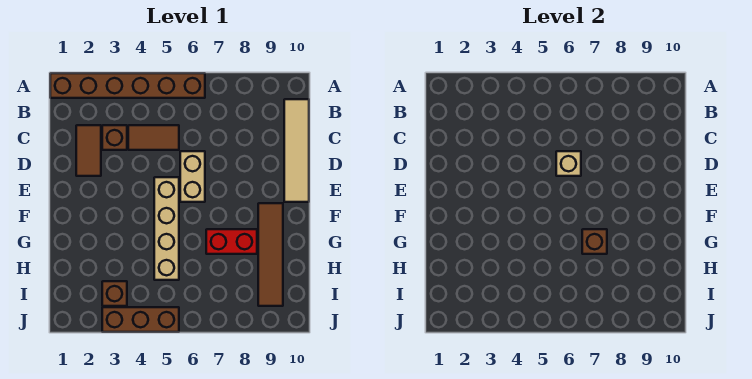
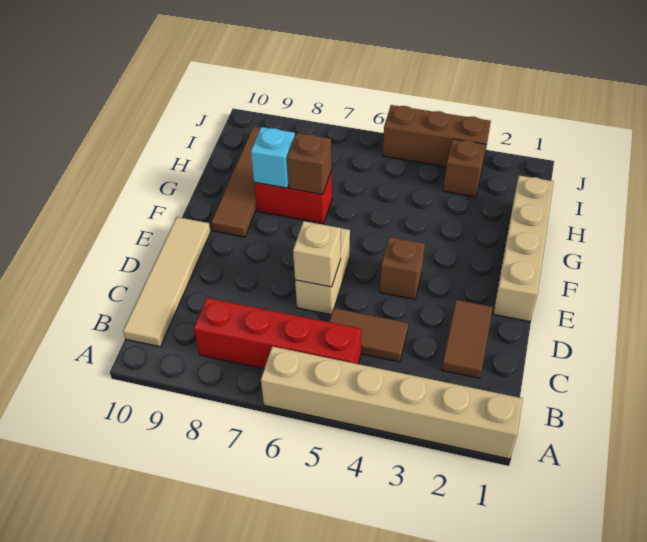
brown 1x6 brick [50,73,205,98] -> tan 1x6 brick [261,346,523,459]
none -> red 1x4 brick [194,298,361,369]
brown 1x1 brick [102,125,127,150] -> brown 1x1 brick moved to [380,237,425,299]
tan 1x4 brick [154,177,179,280] -> tan 1x4 brick moved to [493,175,554,321]
none -> cyan 1x1 brick [251,127,295,188]

